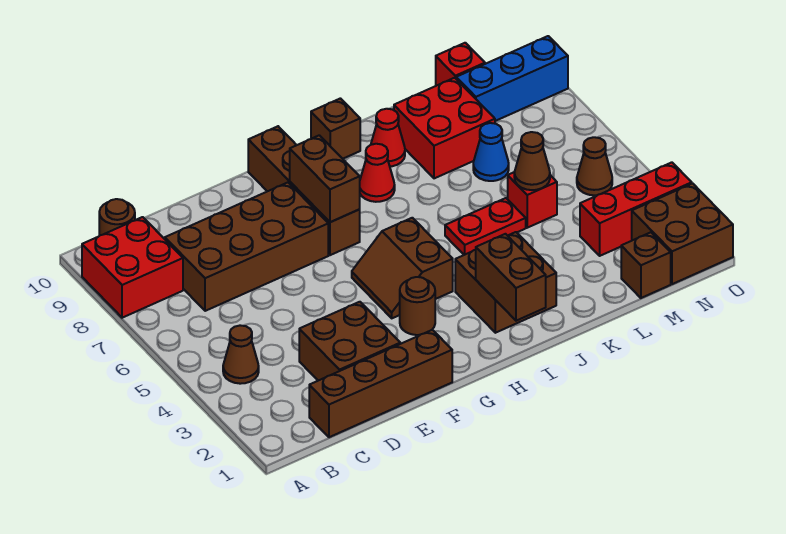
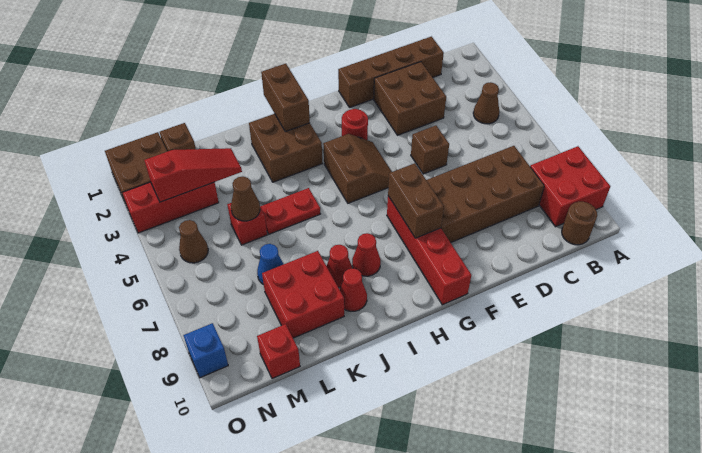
brown 1x1 round brick [400,277,435,335] -> red 1x1 round brick [342,109,368,140]
brown 1x4 brick [248,126,360,255] -> red 1x4 brick [387,196,472,305]
brown 1x1 brick [311,98,360,159] -> brown 1x1 brick moved to [411,126,449,174]
none -> red 1x1 cone [327,245,353,288]
none -> red 1x3 slope [144,148,242,202]
blue 1x3 brick [456,36,568,121] -> blue 1x1 brick [183,323,228,378]

